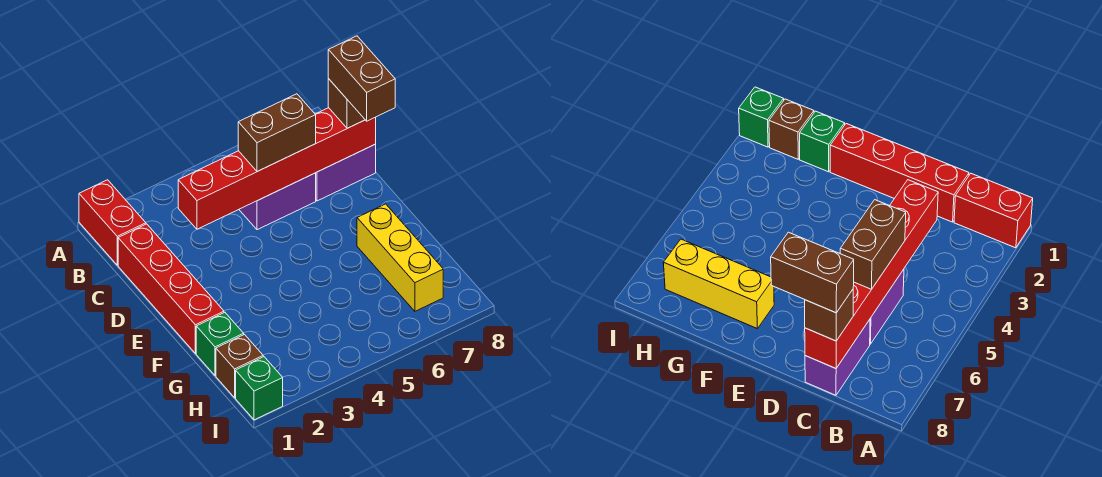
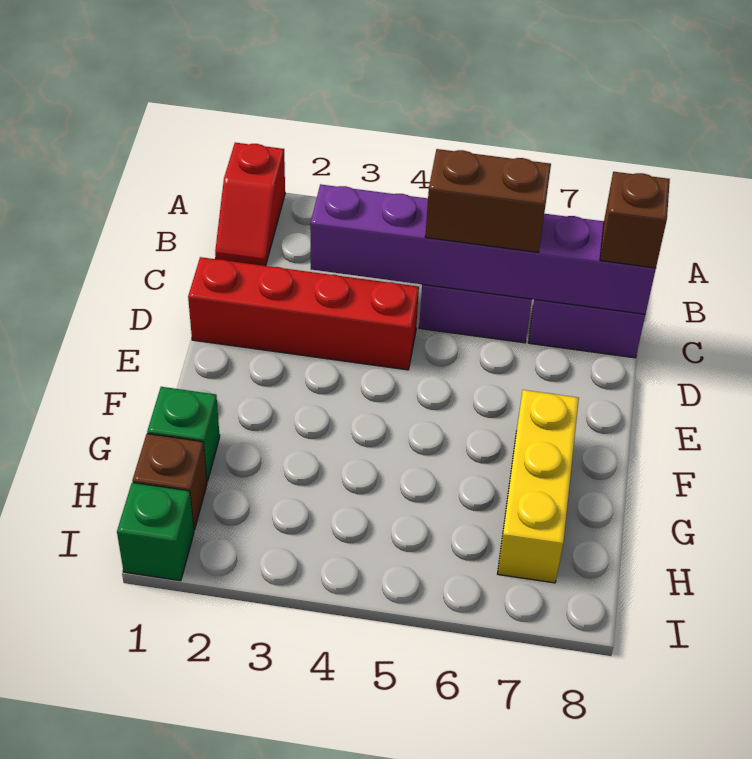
red 1x2 brick [79,180,146,265] -> red 1x2 slope [215,143,285,266]
red 1x4 brick [118,224,224,354] -> red 1x4 brick turned to [188,257,419,370]
red 1x6 brick [178,108,376,229] -> purple 1x6 brick [310,184,656,314]
brown 1x2 brick [328,36,395,121] -> none

